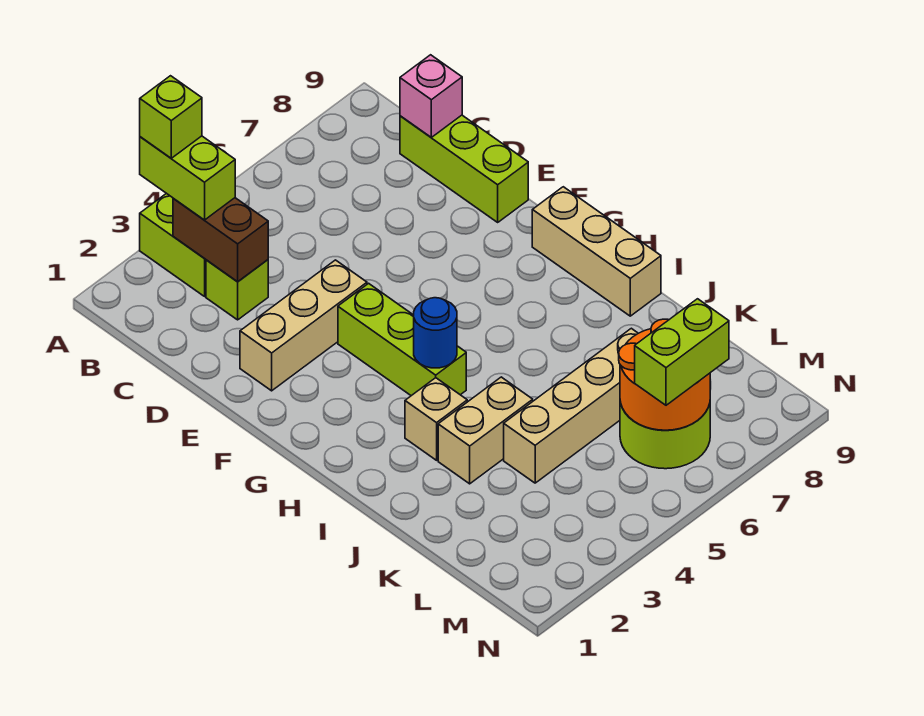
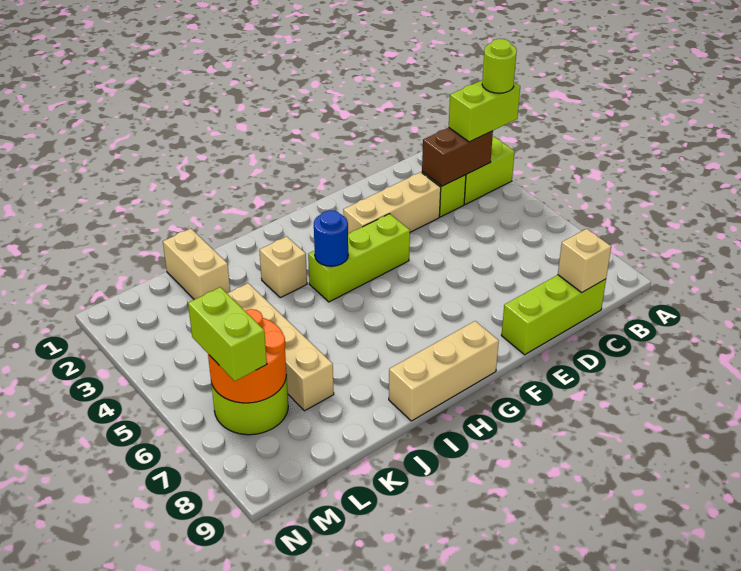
lime 1x1 brick [140,76,202,158] -> lime 1x1 round brick [482,39,517,93]
pink 1x1 brick [400,55,462,137] -> tan 1x1 brick [558,229,611,292]
tan 1x3 brick [240,260,367,391] -> tan 1x3 brick turned to [343,172,441,234]
tan 1x2 brick [438,377,533,484] -> tan 1x2 brick moved to [163,228,230,300]

